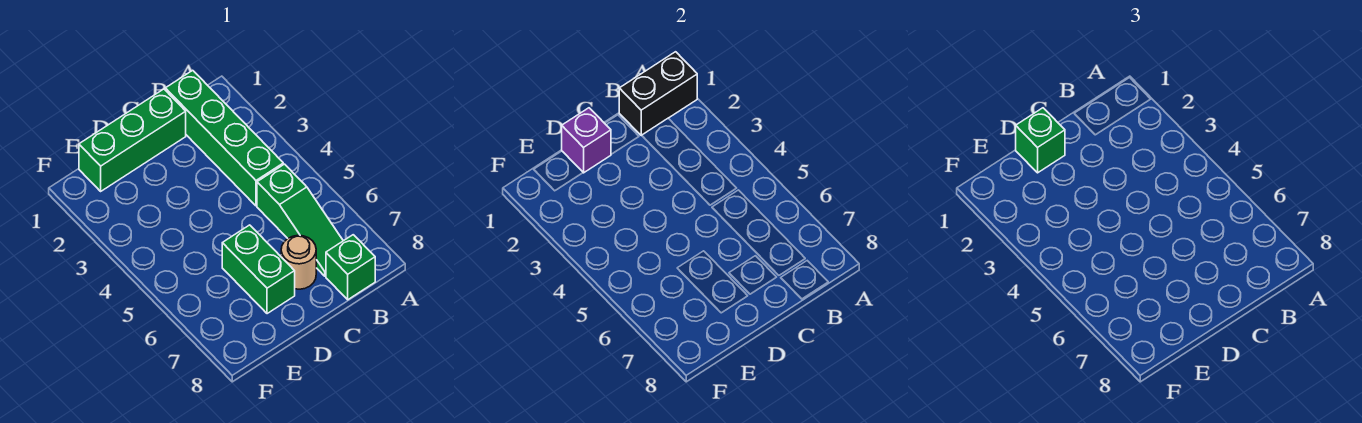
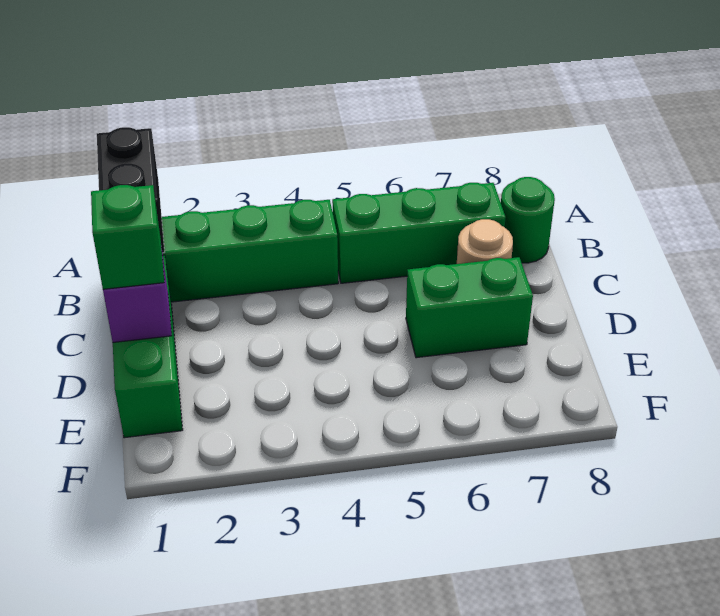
green 1x3 slope [257,164,343,276] -> green 1x3 brick [332,183,506,283]
green 1x1 brick [326,235,375,300] -> green 1x1 round brick [501,177,555,263]

